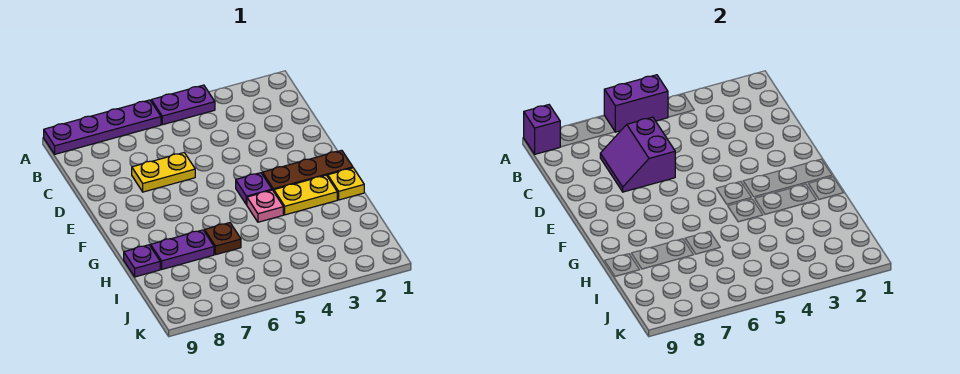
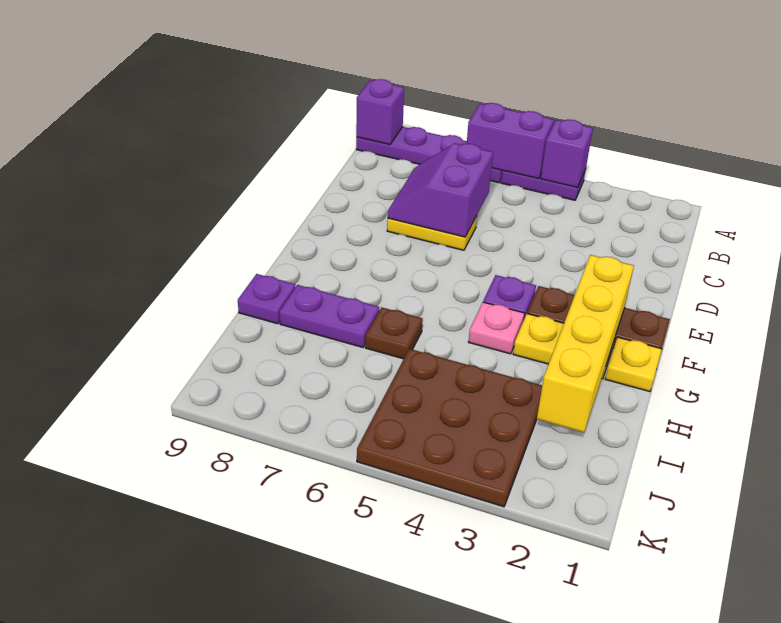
none -> purple 1x1 brick [541,120,593,187]
none -> yellow 1x4 brick [537,255,634,432]
none -> brown 3x3 plate [357,349,542,507]

